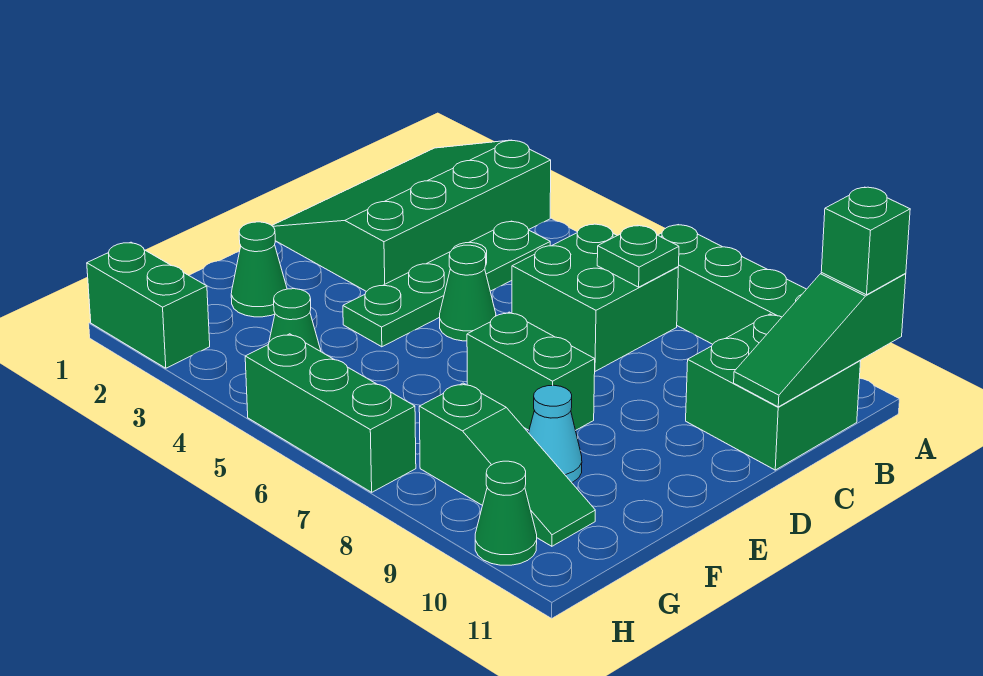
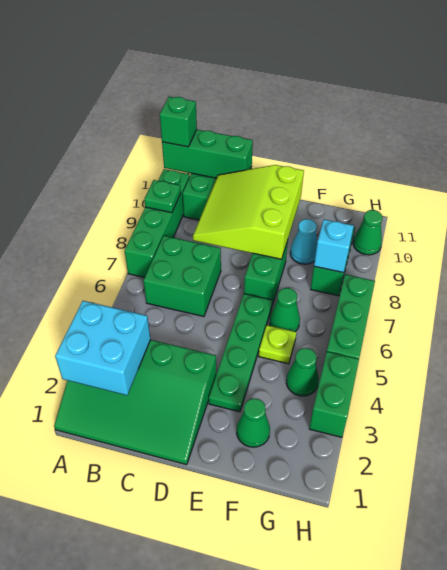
none -> cyan 2x2 brick [55,301,151,395]
green 1x3 slope [734,273,906,407] -> green 1x3 brick [162,130,253,178]
green 1x4 plate [343,221,550,347] -> green 1x4 plate turned to [209,294,273,412]
green 1x1 plate [597,225,679,287] -> green 1x1 plate moved to [144,180,181,213]
none -> lime 3x3 slope [193,165,304,259]
green 1x1 cone [440,245,496,341] -> green 1x1 cone moved to [270,288,300,331]
none -> lime 1x1 plate [259,325,296,364]
none -> cyan 1x1 brick [314,219,354,273]
green 1x2 brick [87,242,210,368] -> green 1x2 brick moved to [309,352,359,437]

